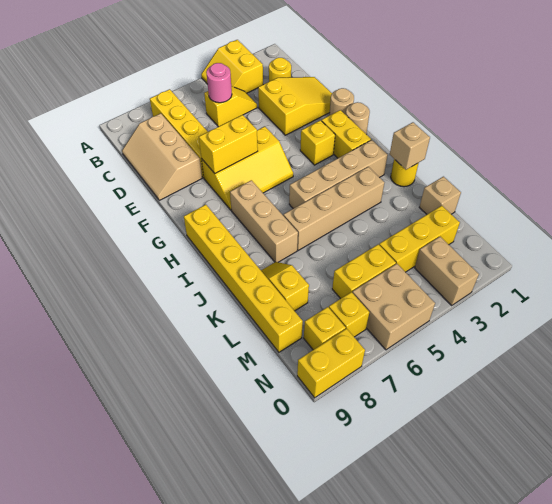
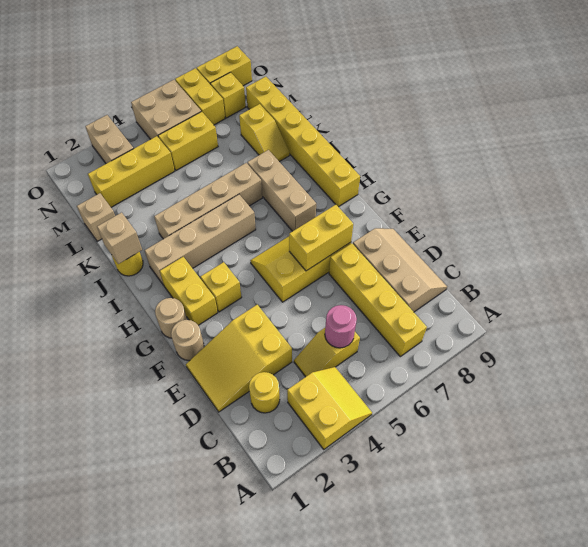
yellow 1x1 brick [329,292,369,337] -> yellow 1x2 brick [175,68,225,125]

